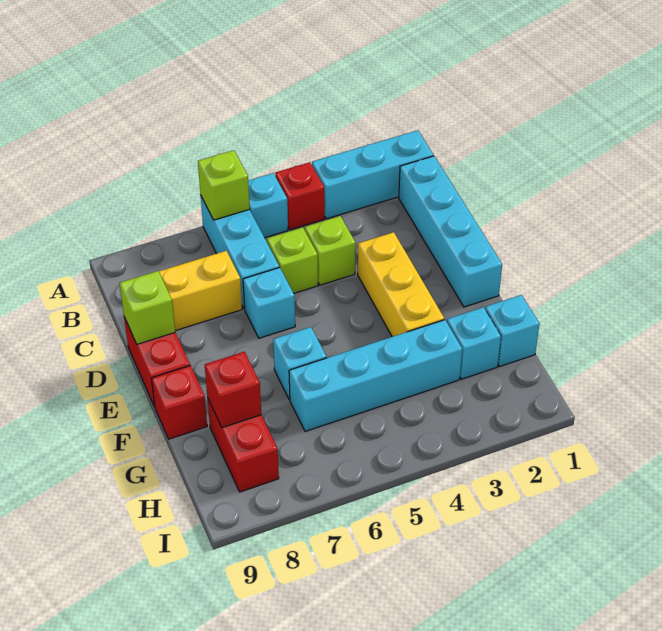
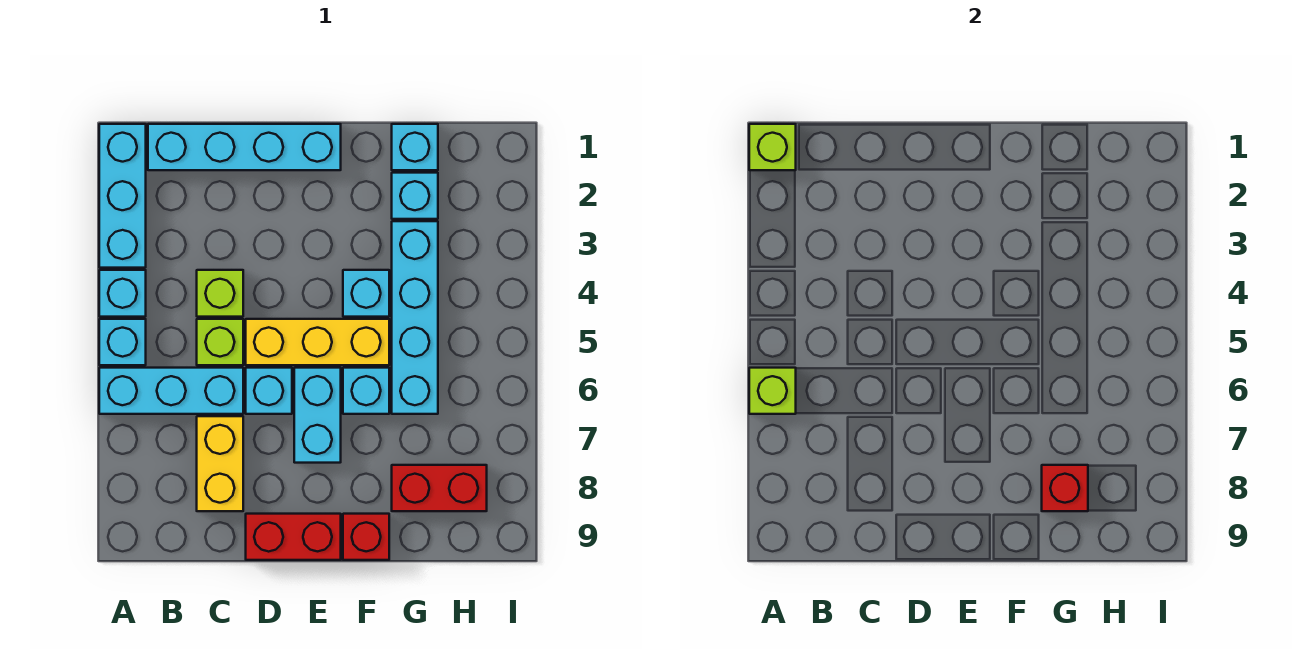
red 1x1 brick [275,162,325,230] -> cyan 1x1 brick [99,270,146,317]
yellow 1x3 brick [358,232,444,337] -> yellow 1x3 brick moved to [246,319,389,365]
lime 1x1 brick [120,271,175,344] -> lime 1x1 brick moved to [749,124,796,170]
none -> cyan 1x2 brick [294,368,341,463]
none -> cyan 1x1 brick [343,270,389,317]

